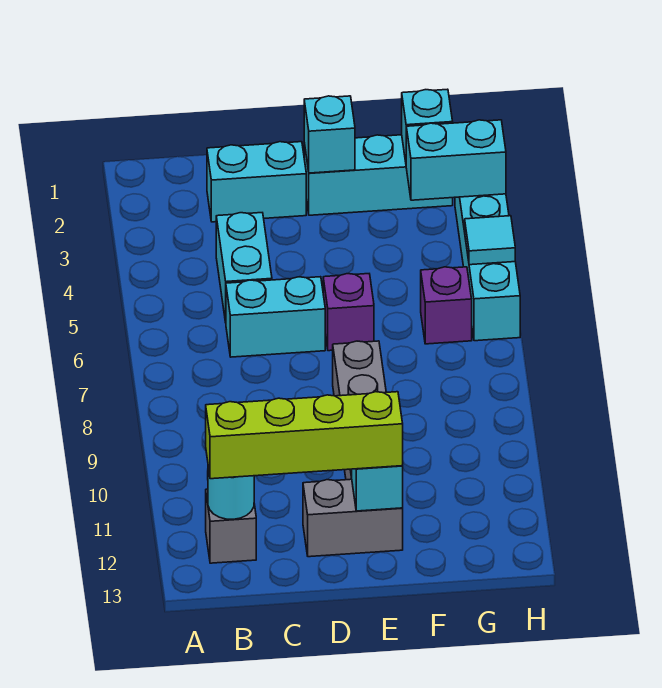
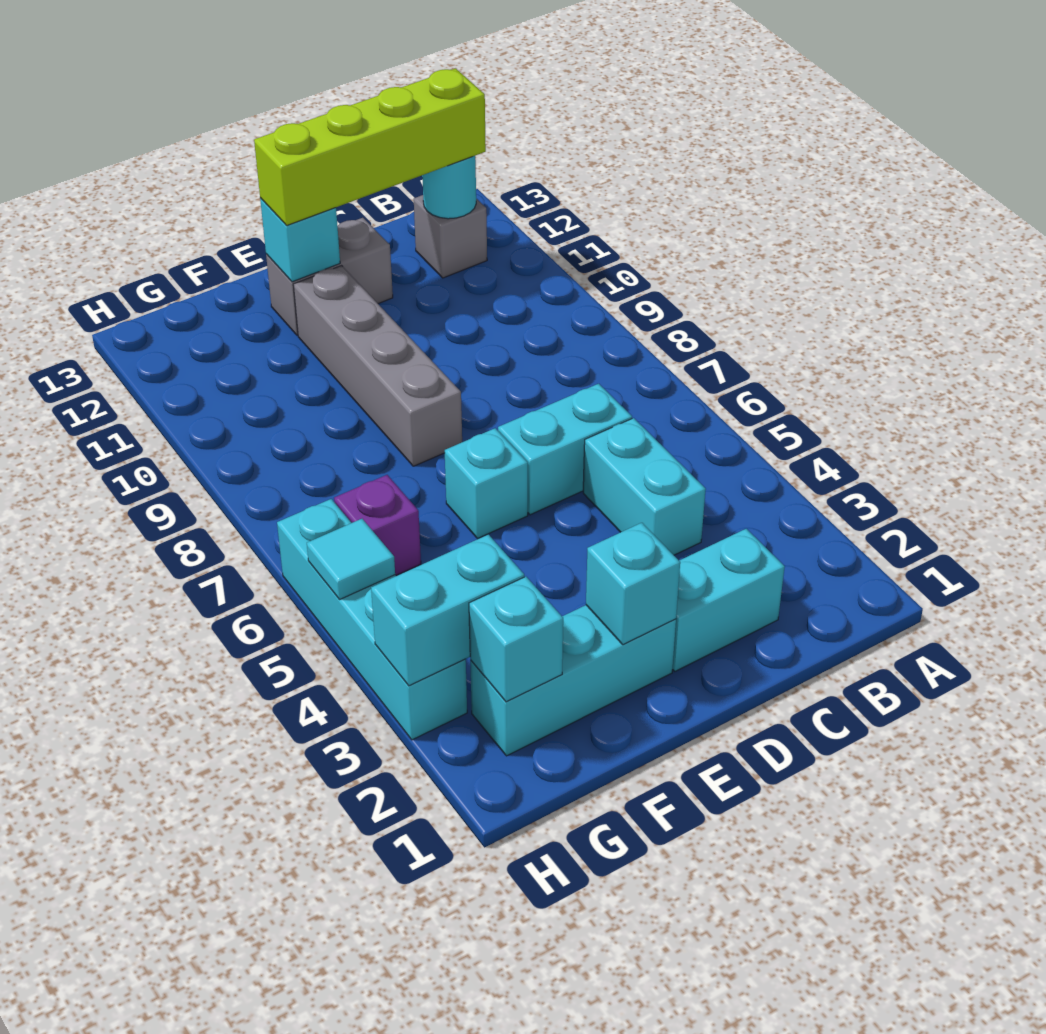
purple 1x1 brick [323,274,374,351] -> cyan 1x1 brick [445,428,528,539]

